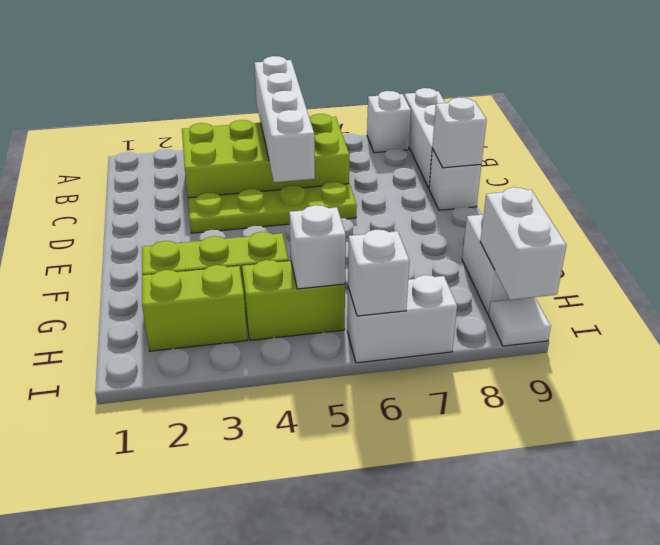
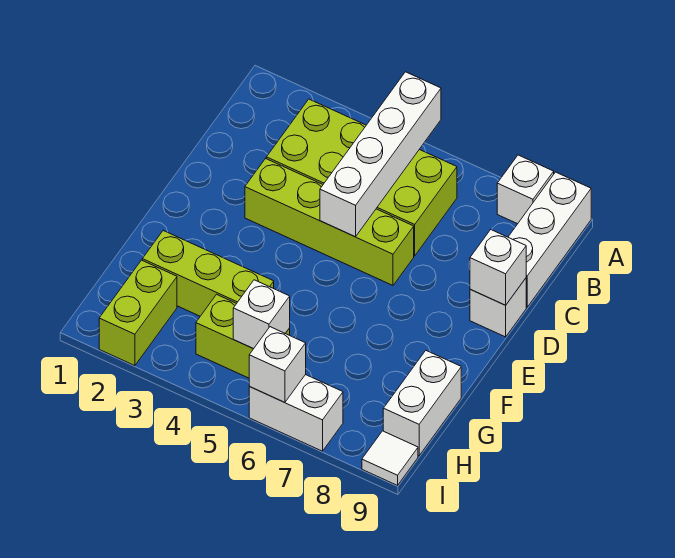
lime 1x4 plate [188,182,357,233] -> lime 1x4 brick [245,159,414,285]
lime 1x2 brick [142,265,247,351] -> lime 1x2 brick turned to [99,260,177,366]
white 1x2 brick [480,187,567,300] -> none

